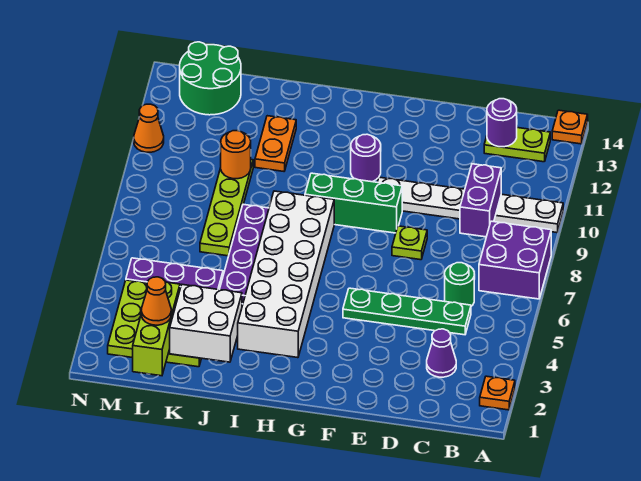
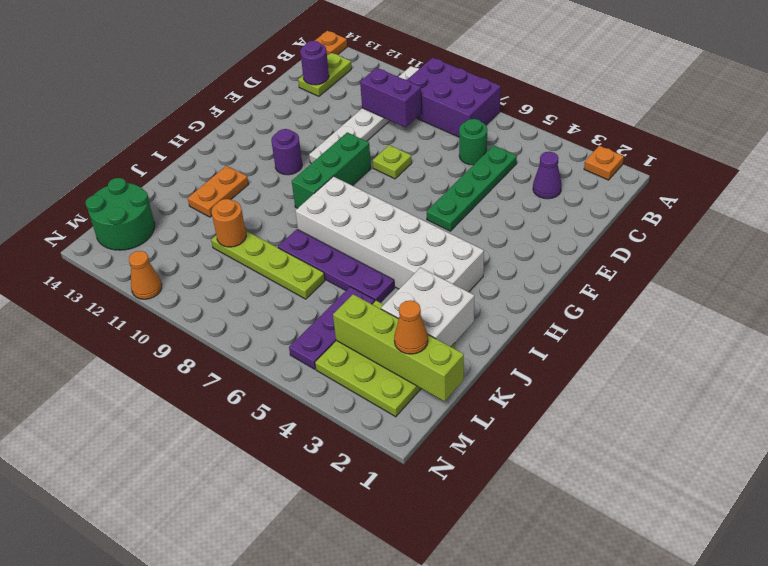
purple 2x2 brick [479,221,551,299] -> purple 2x3 brick [407,58,501,137]
orange 1x2 plate [255,116,296,171] -> orange 1x2 plate turned to [188,166,249,217]
lime 1x3 brick [133,282,180,376] -> lime 1x4 brick [333,294,464,401]

